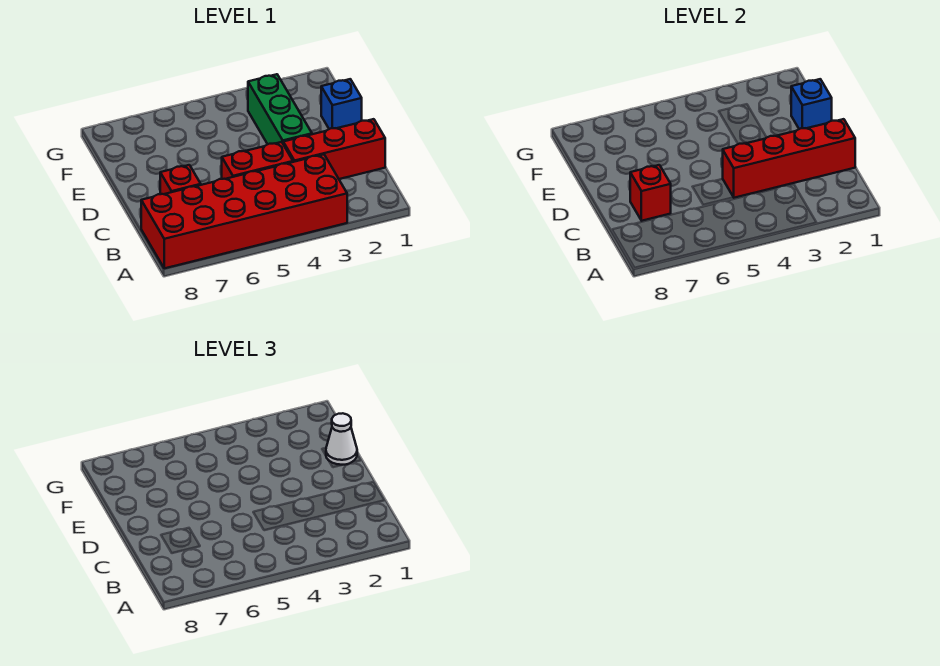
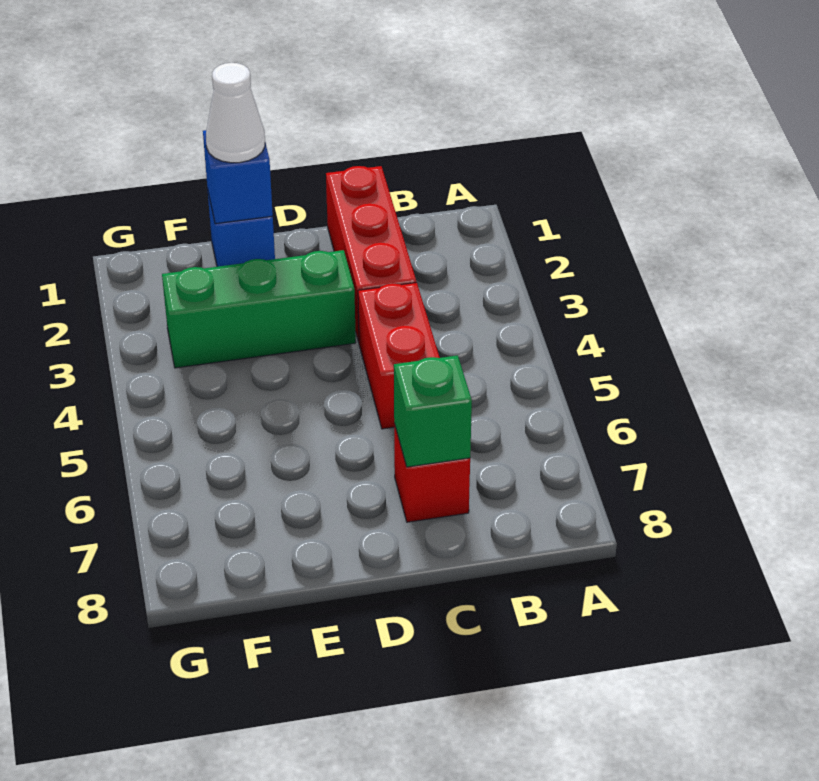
red 2x6 brick [141,155,347,268] -> none
red 1x4 brick [723,119,855,198] -> none
red 1x1 brick [630,165,671,221] -> green 1x1 brick [394,355,472,467]

